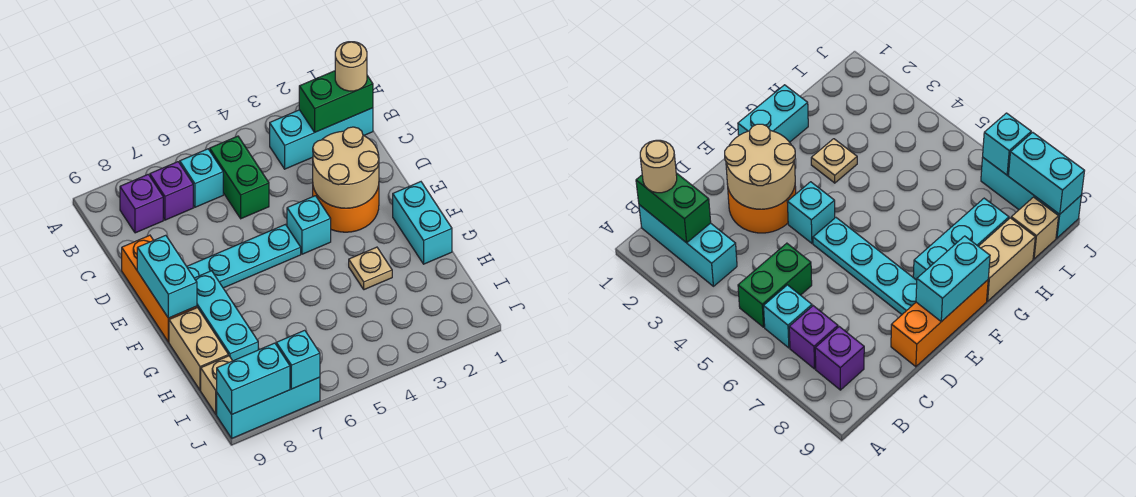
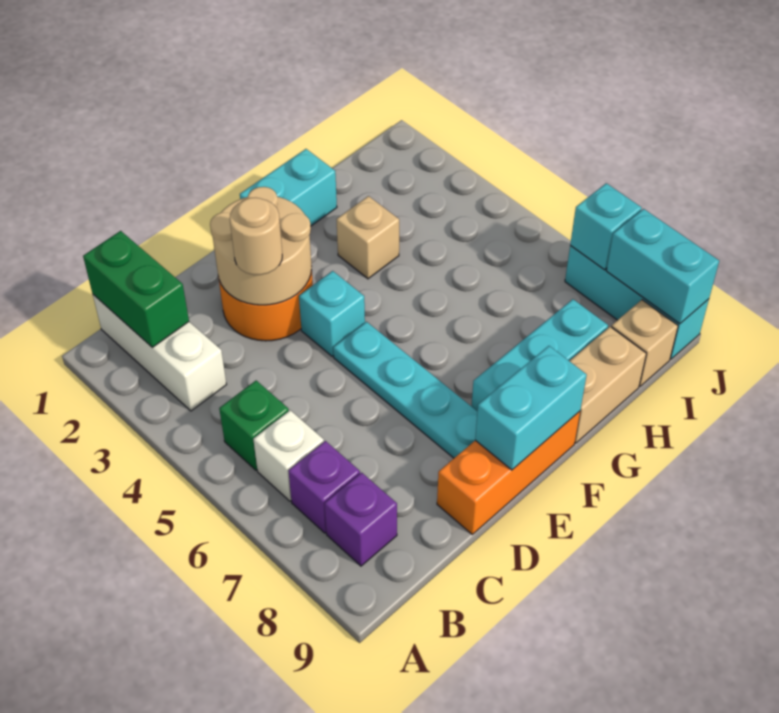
cyan 1x3 brick [270,108,373,169] -> white 1x3 brick [93,295,226,411]
tan 1x1 round brick [335,42,367,91] -> tan 1x1 round brick moved to [230,198,282,275]
green 1x2 brick [210,136,269,219] -> green 1x1 brick [219,381,289,470]
cyan 1x1 brick [180,149,223,207] -> white 1x1 brick [253,410,324,501]
tan 1x1 plate [349,247,392,290] -> tan 1x1 brick [336,196,399,279]

